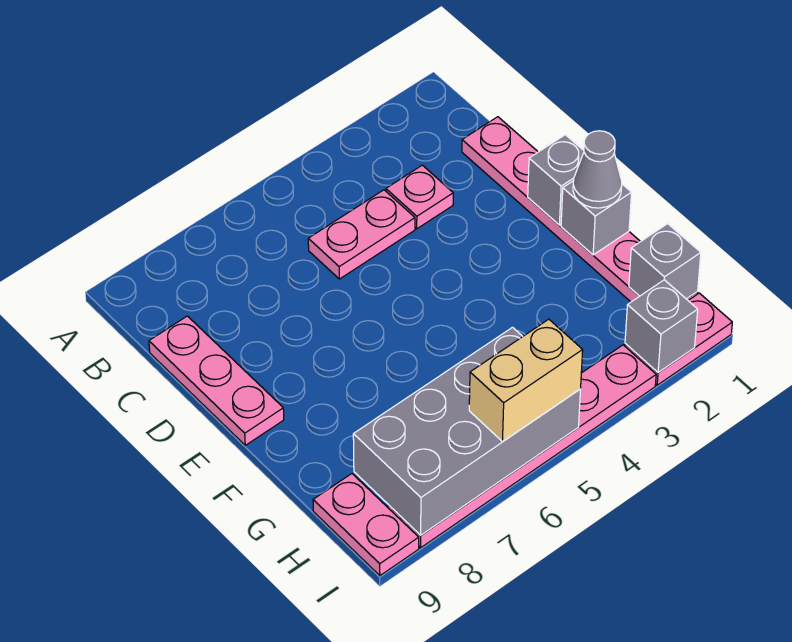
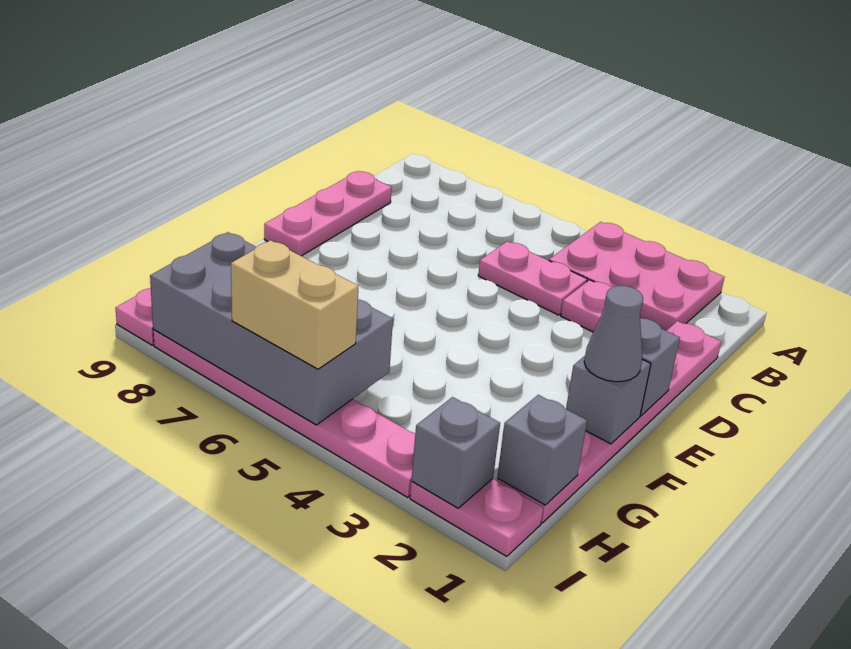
none -> pink 2x3 plate [549,222,725,331]

